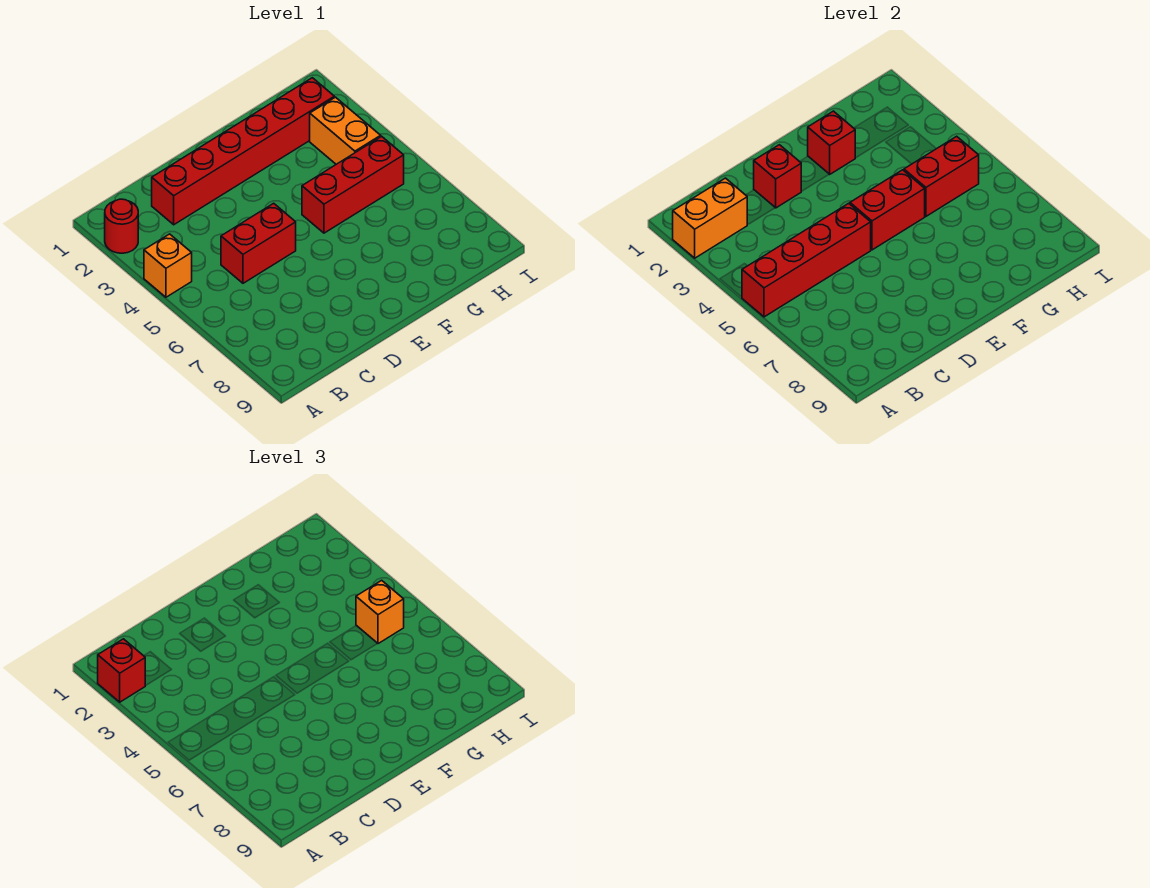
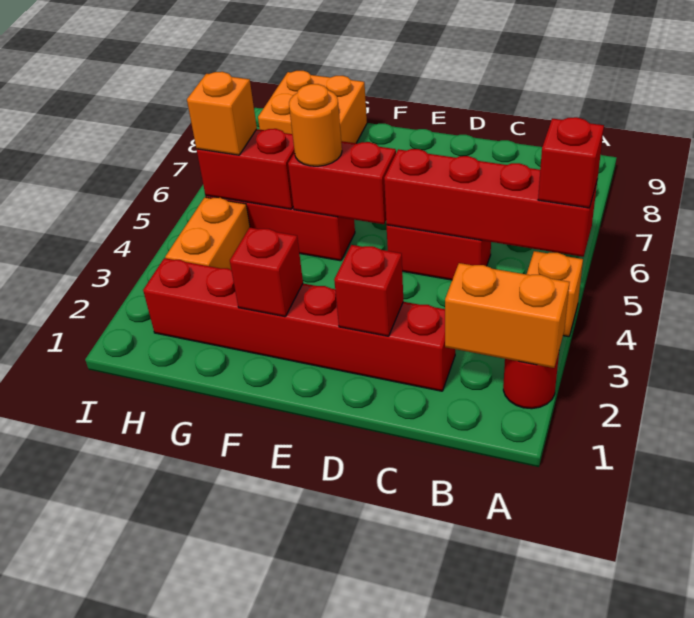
red 1x1 brick [98,639,145,702] -> red 1x1 brick moved to [538,117,604,208]
none -> orange 1x1 round brick [289,84,342,166]
none -> orange 2x2 brick [258,71,367,143]

